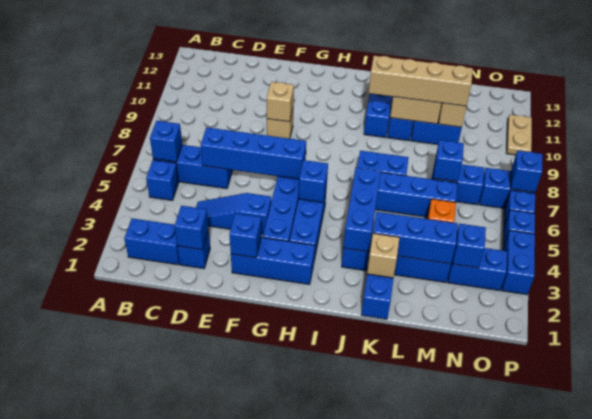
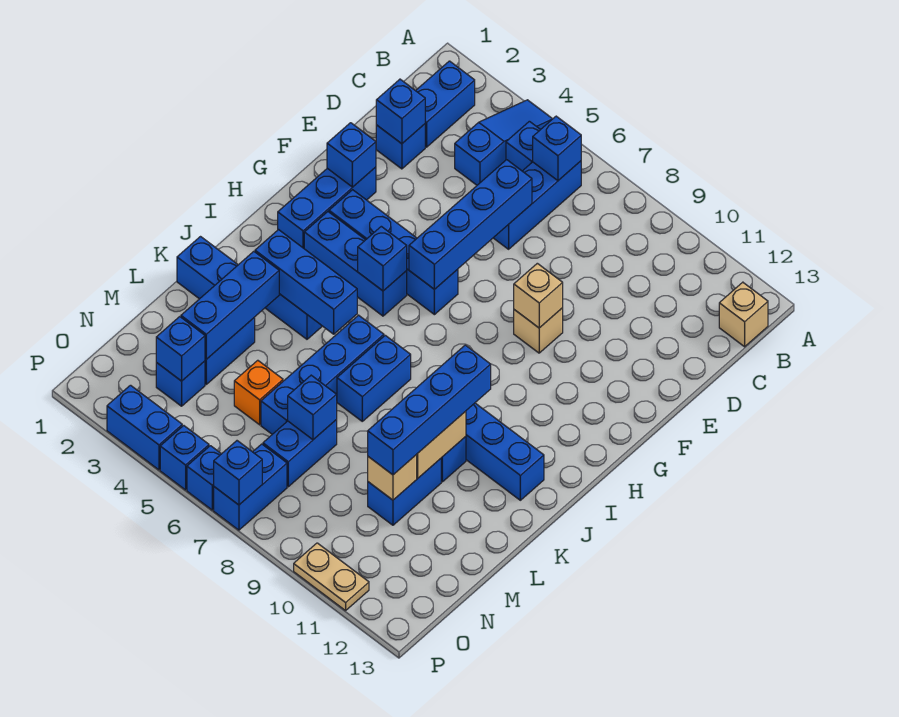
blue 1x3 slope [196,193,271,234] -> blue 1x3 slope moved to [455,100,552,185]
tan 1x4 brick [369,56,473,106] -> blue 1x4 brick [368,345,491,475]
tan 1x1 brick [367,233,400,278] -> tan 1x1 brick moved to [719,282,768,347]
blue 1x2 brick [448,248,507,291] -> blue 1x1 brick [156,361,205,406]

